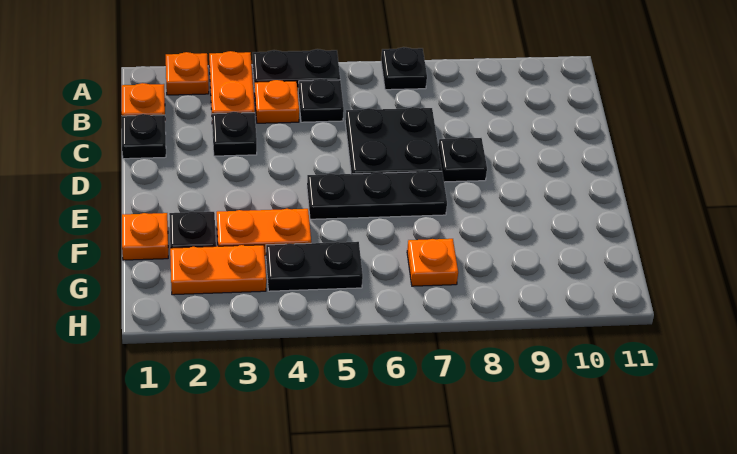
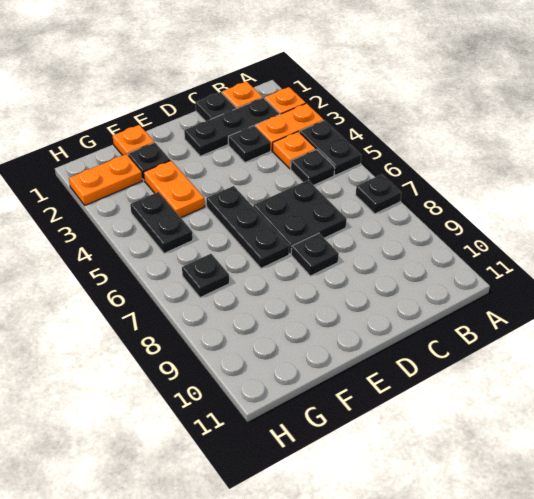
none -> black 1x3 plate [184,98,280,156]
orange 1x2 plate [170,245,266,295] -> orange 1x2 plate turned to [69,154,142,205]
orange 1x1 plate [407,239,458,286] -> black 1x1 plate [182,254,229,298]

